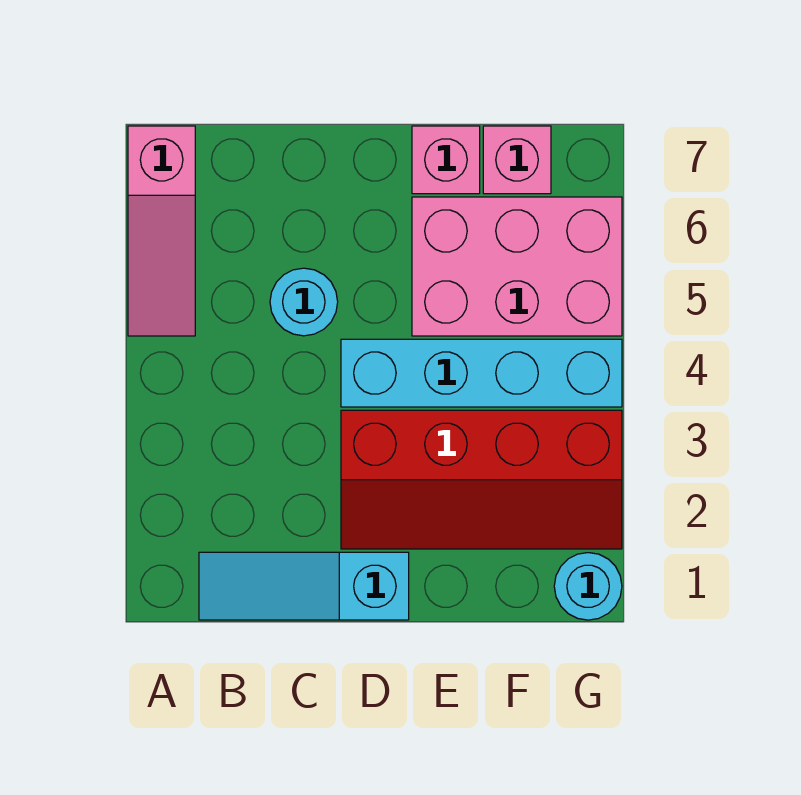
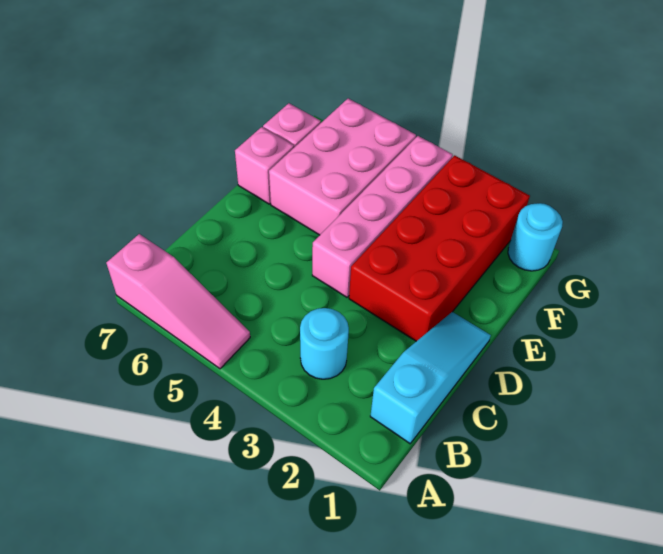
cyan 1x3 slope [199,552,409,620] -> cyan 1x3 slope turned to [370,312,491,444]
cyan 1x1 round brick [270,268,338,336] -> cyan 1x1 round brick moved to [300,308,349,379]
red 2x4 slope [341,410,622,549] -> red 2x4 brick [349,155,530,341]
cyan 1x4 brick [341,339,622,407] -> pink 1x4 brick [312,136,453,297]

